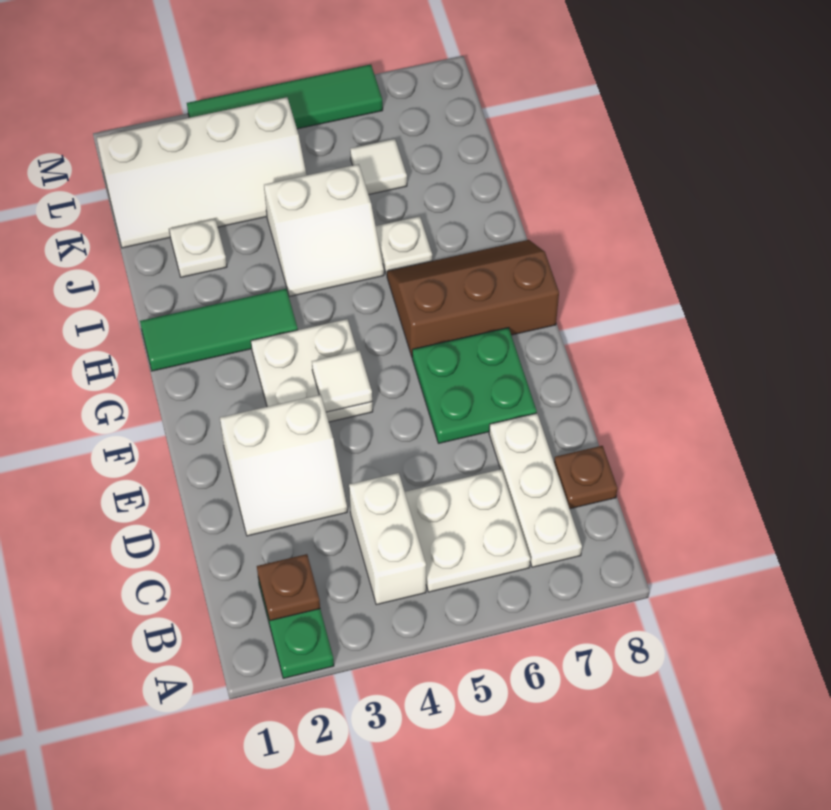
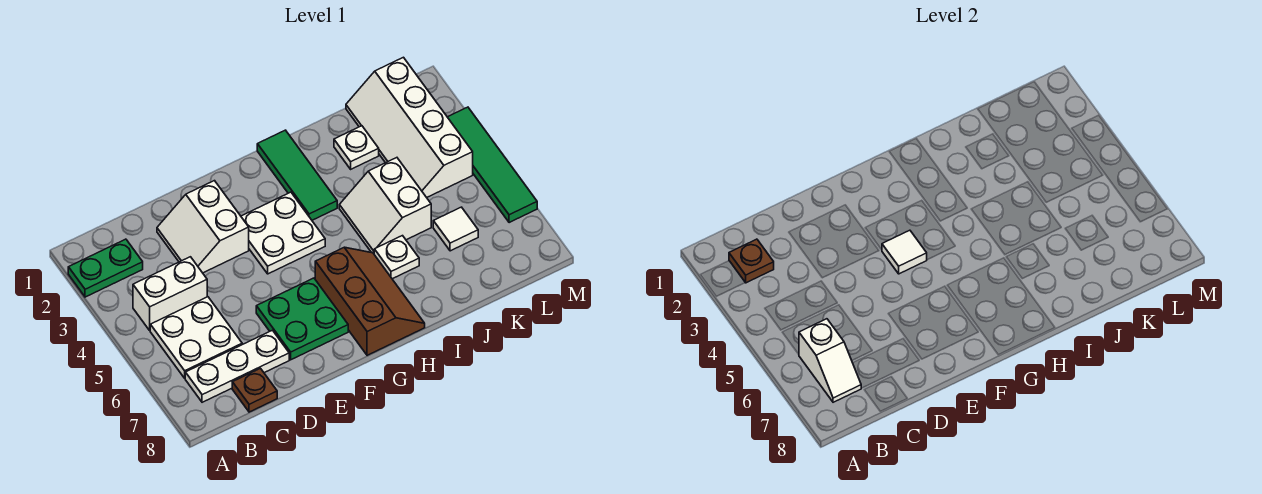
none -> white 1x2 slope [799,319,861,402]

